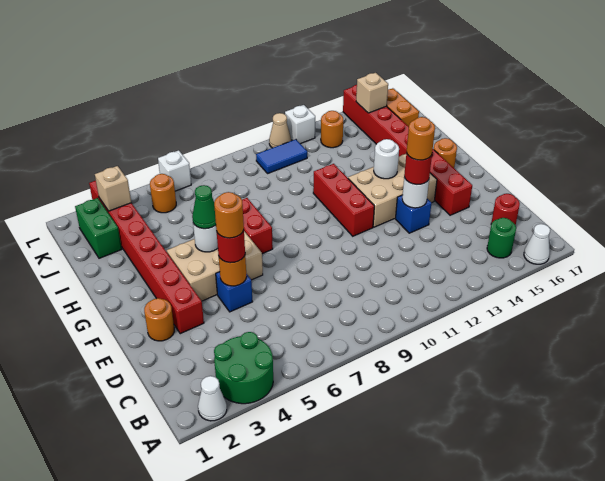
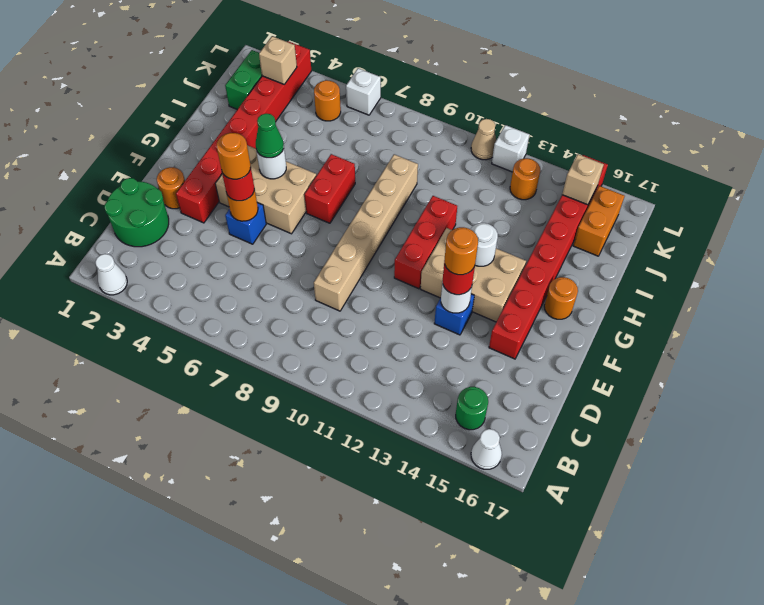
green 2x2 round brick [214,332,273,404] -> green 2x2 round brick moved to [104,178,169,247]
red 1x1 round brick [491,194,520,225] -> none
none -> tan 1x6 brick [314,154,418,311]
blue 1x2 tile [256,139,307,173] -> none

